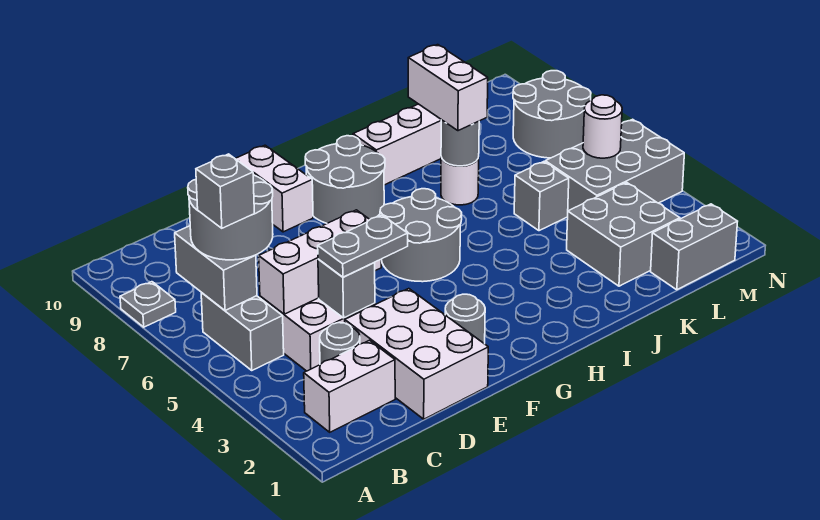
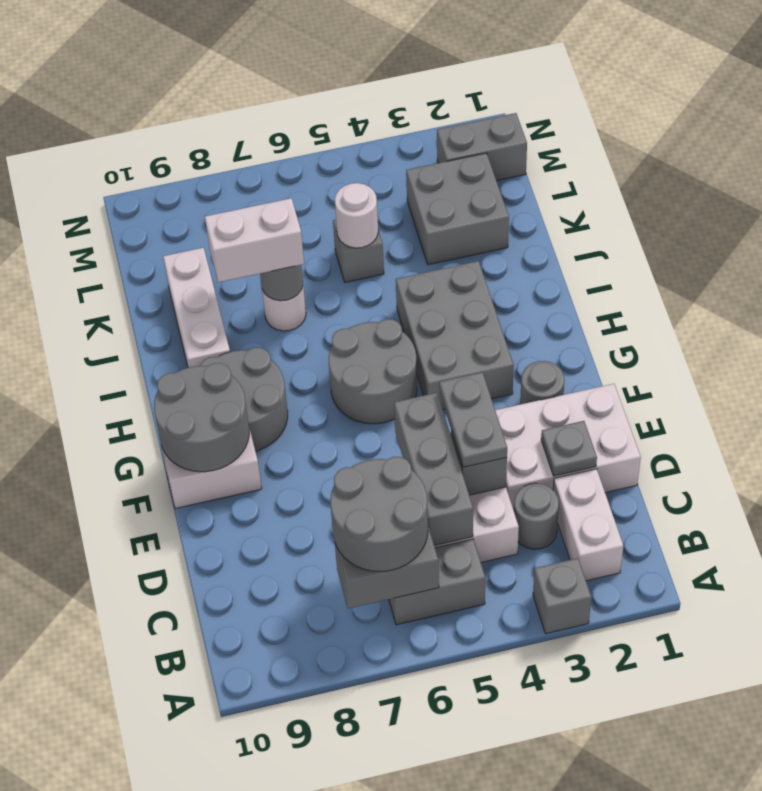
grey 1x1 plate [120,282,176,327] -> grey 1x1 plate moved to [541,421,597,476]
grey 1x1 brick [196,154,254,228] -> grey 1x1 brick moved to [533,558,591,634]
white 1x3 brick [259,210,381,314] -> grey 1x3 brick [394,393,473,546]
grey 1x2 brick [651,204,738,290] -> grey 1x2 brick turned to [437,113,527,181]
grey 2x3 brick [545,119,684,211] -> grey 2x3 brick moved to [396,261,514,410]
white 1x1 round brick [583,95,622,158] -> white 1x1 round brick moved to [335,183,378,248]
grey 2x2 round brick [513,71,591,158] -> grey 2x2 round brick moved to [154,363,249,472]

